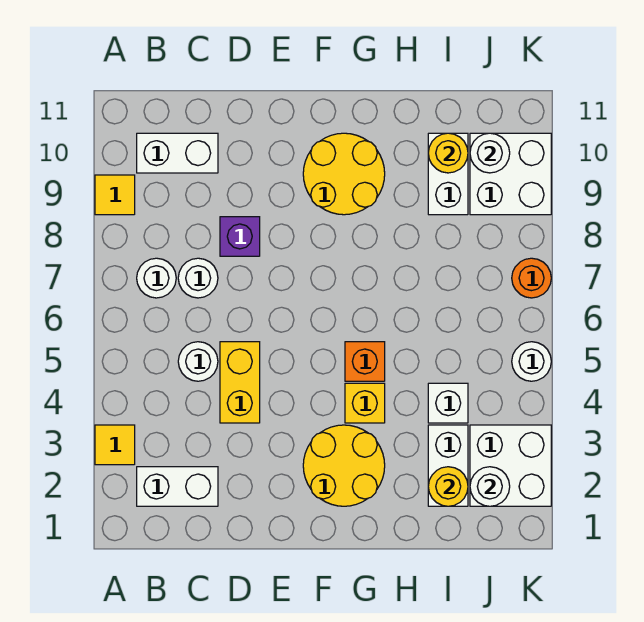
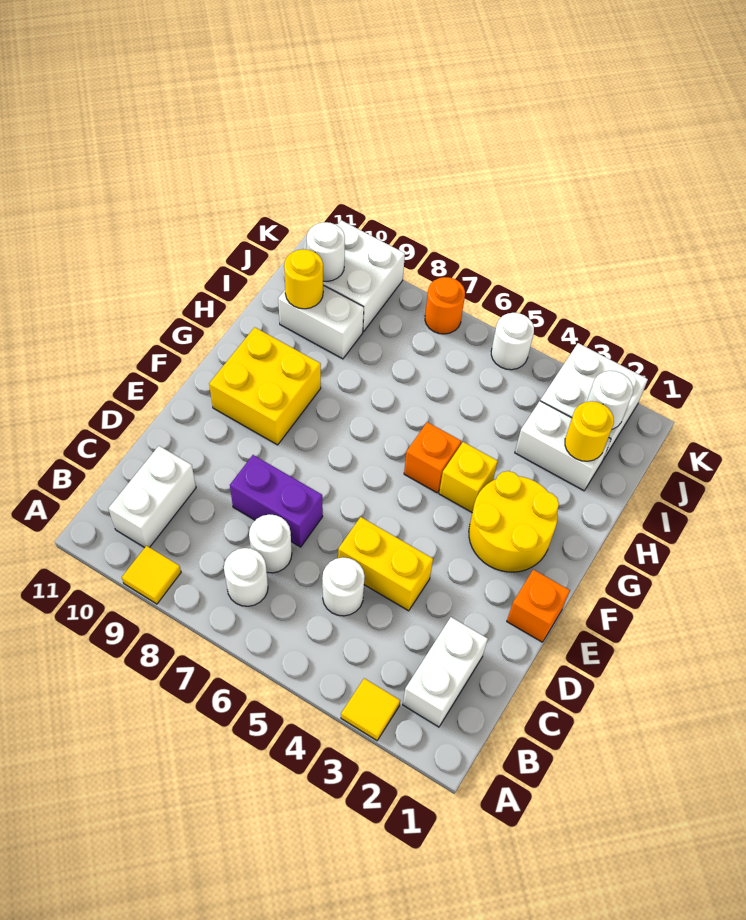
purple 1x1 brick [220,217,260,256] -> purple 1x2 brick [230,455,323,547]
none -> orange 1x1 brick [507,570,570,642]
yellow 2x2 round brick [303,133,385,215] -> yellow 2x2 brick [209,327,321,445]
white 1x1 brick [428,383,468,423] -> none

